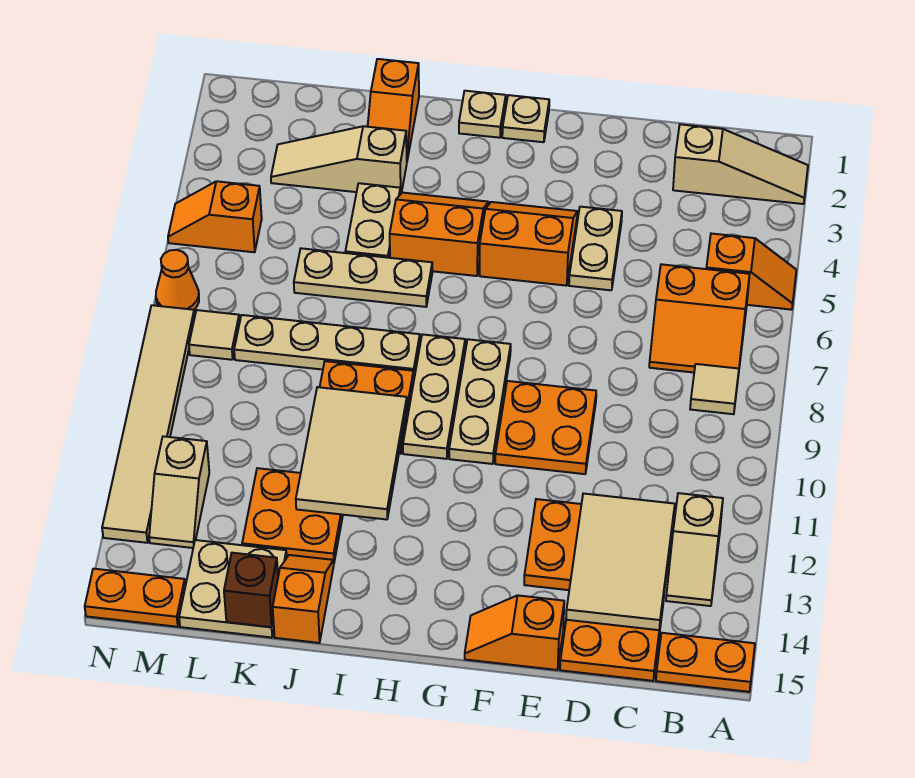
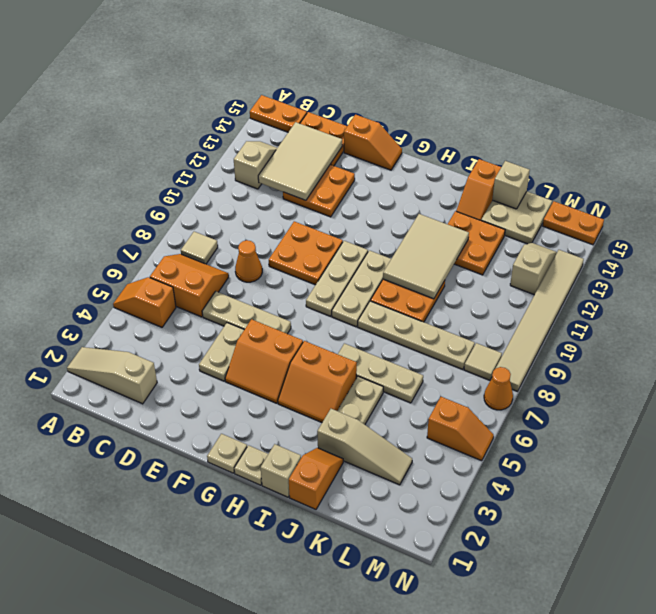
none -> tan 1x3 plate [202,291,291,334]
none -> orange 1x1 cone [235,240,262,282]
none -> tan 1x1 brick [261,444,301,497]
brown 1x1 brick [224,553,278,627] -> tan 1x1 brick [492,161,530,209]

